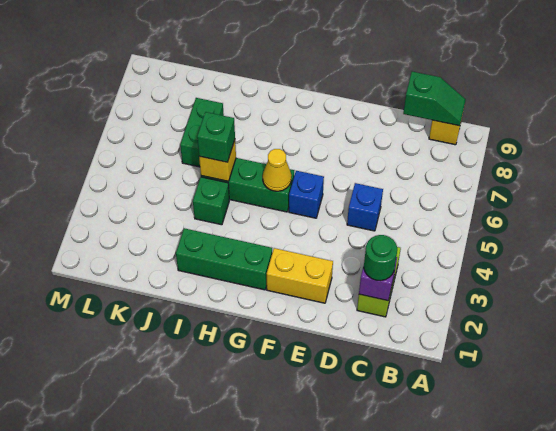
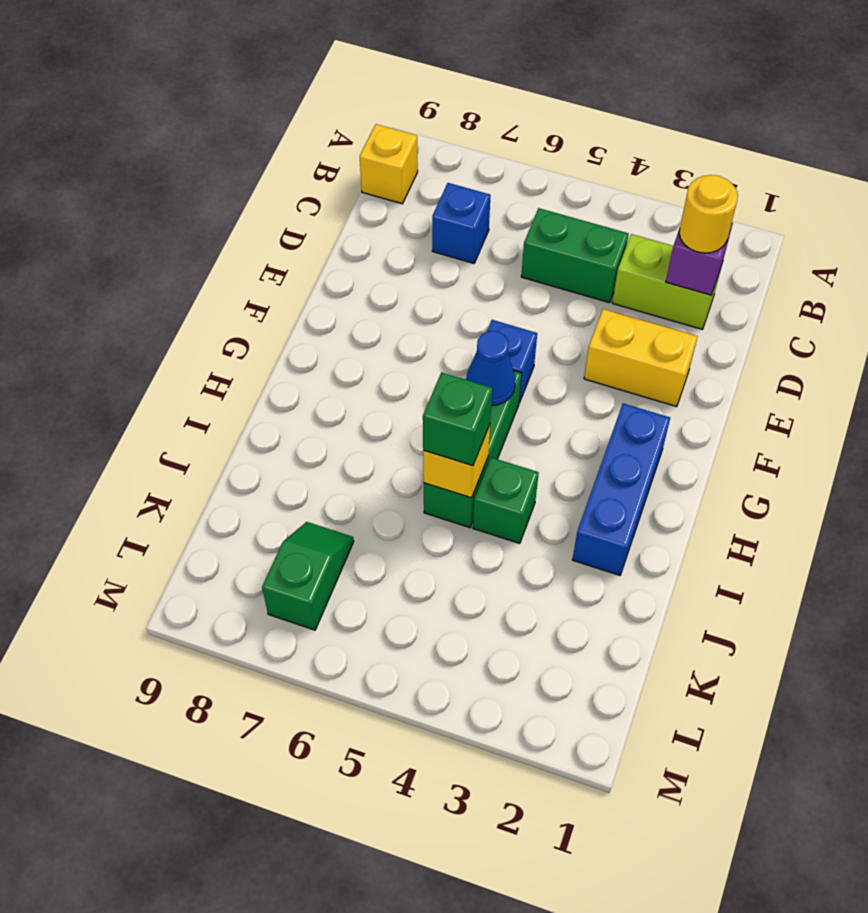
green 1x2 slope [403,72,466,126] -> green 1x2 slope moved to [262,522,354,630]
green 1x1 round brick [364,235,397,281] -> yellow 1x1 round brick [679,175,738,253]
blue 1x1 brick [347,183,383,231] -> blue 1x1 brick moved to [432,183,491,263]
yellow 1x2 brick [267,248,333,303] -> yellow 1x2 brick turned to [584,309,698,407]
green 1x3 brick [176,228,272,290] -> blue 1x3 brick [572,403,670,575]
yellow 1x1 cone [263,149,292,191] -> blue 1x1 cone [466,331,516,406]
green 1x2 brick [180,98,224,167] -> green 1x2 brick moved to [521,208,629,303]

